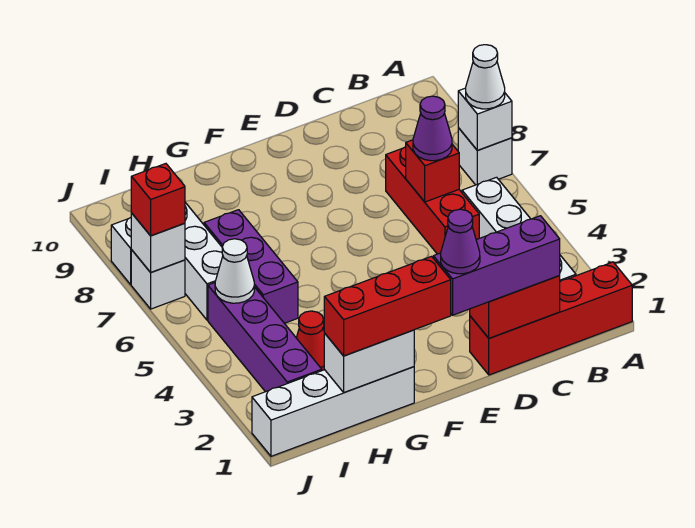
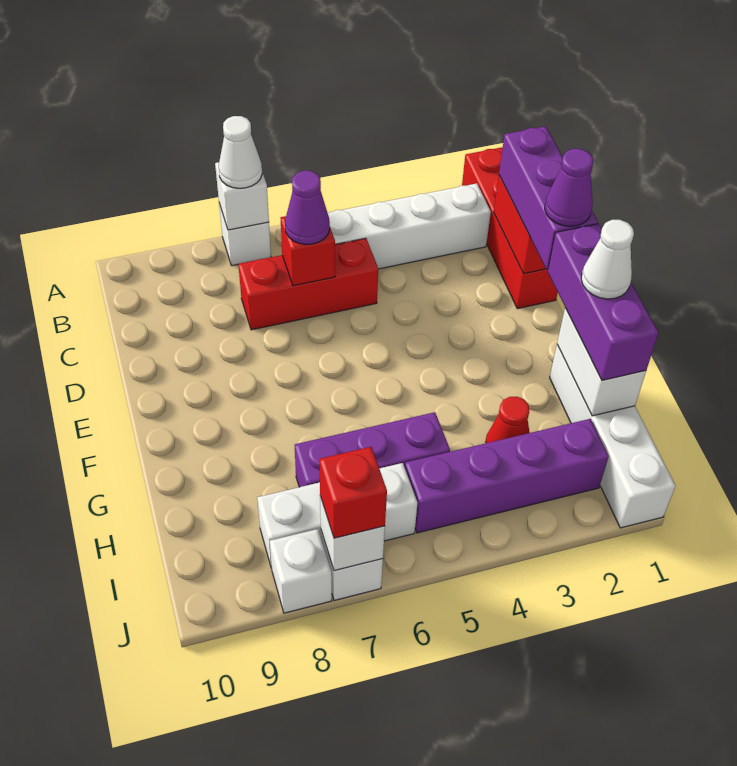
red 1x3 brick [324,257,451,356] -> purple 1x3 brick [548,224,658,380]
white 1x1 cone [215,239,254,303] -> white 1x1 cone moved to [581,220,634,299]

